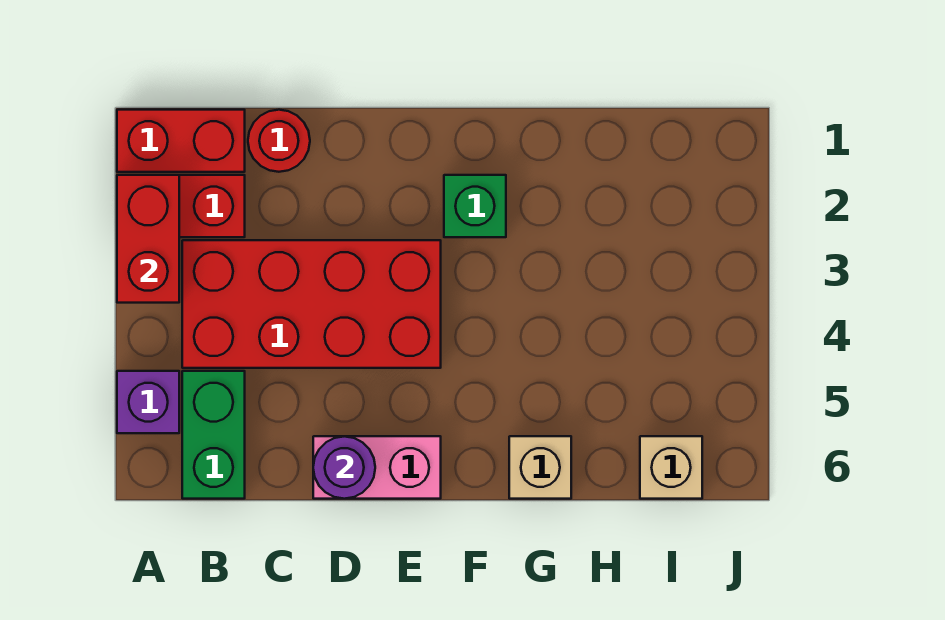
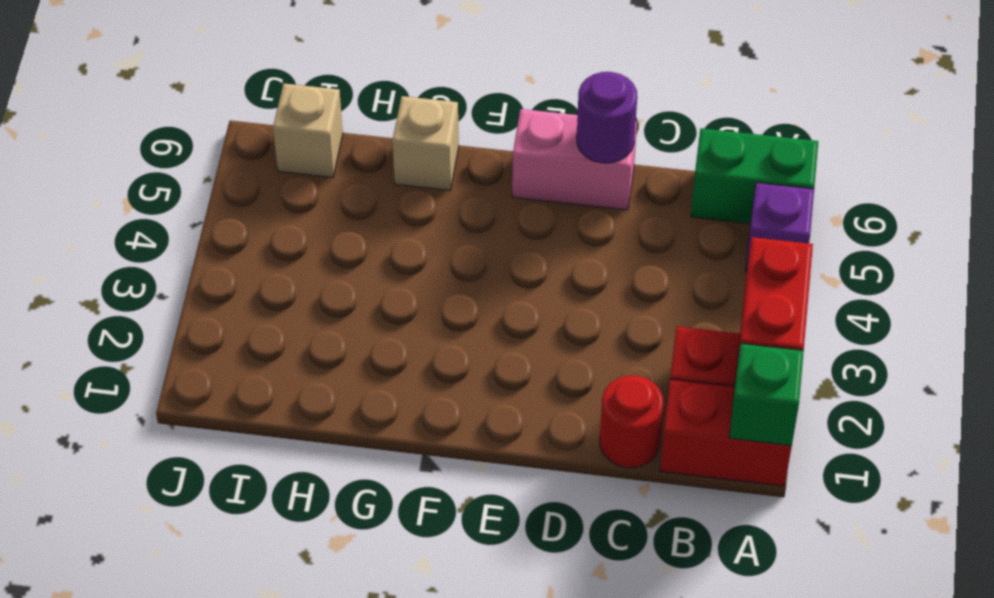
red 2x4 brick [182,240,441,368] -> none
green 1x2 brick [182,371,245,499] -> green 1x2 brick turned to [691,128,818,224]
green 1x1 brick [444,175,506,237] -> green 1x1 brick moved to [729,343,804,446]

